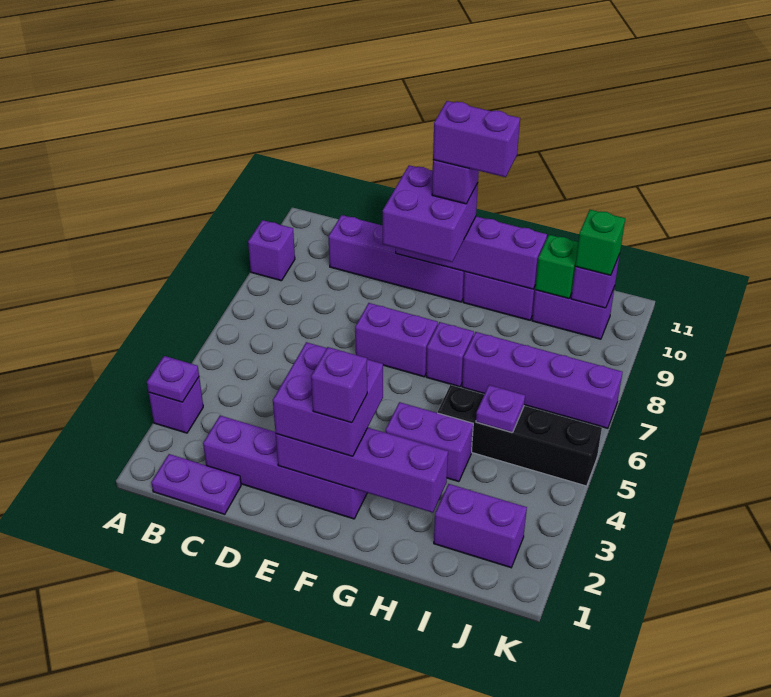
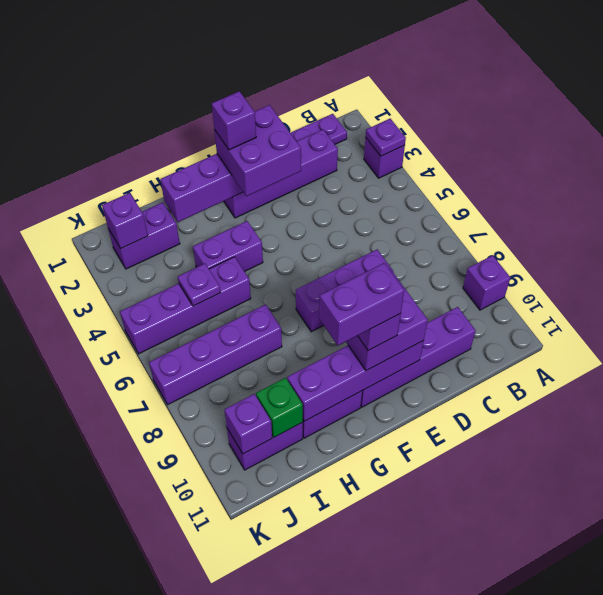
purple 1x2 brick [355,303,438,377] -> purple 1x3 brick [296,250,394,332]
purple 1x1 brick [426,322,474,387] -> purple 1x1 brick moved to [102,193,148,248]
black 1x4 brick [438,385,602,486] -> purple 1x4 brick [120,257,251,354]
green 1x1 brick [575,210,625,275] -> none

